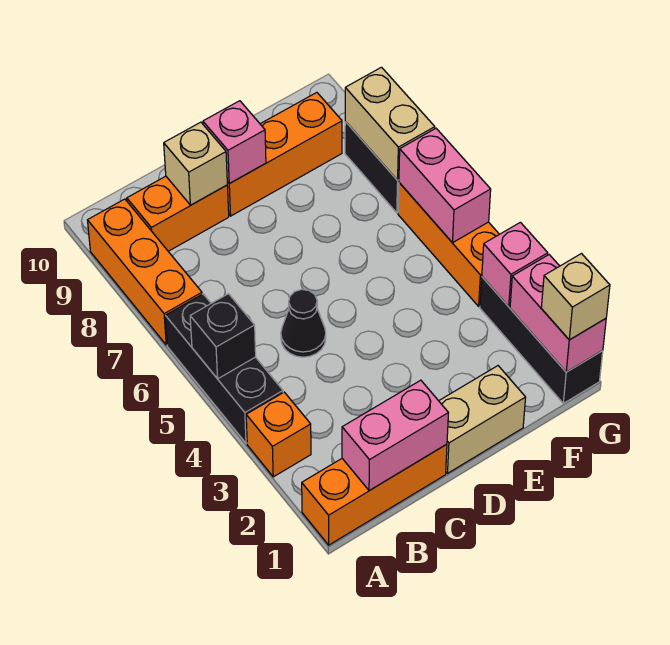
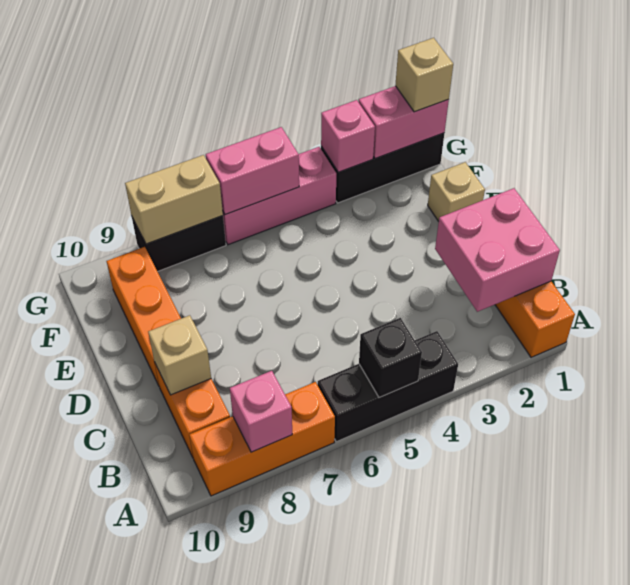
orange 1x1 brick [246,392,311,477] -> none
pink 1x2 brick [342,380,448,491] -> pink 2x2 brick [435,188,560,312]
black 1x1 cone [281,289,326,357] -> none
tan 1x2 brick [439,366,526,473] -> tan 1x1 brick [428,162,485,221]
pink 1x1 brick [203,101,266,184] -> pink 1x1 brick moved to [230,371,292,452]
orange 1x3 brick [398,183,499,306] -> pink 1x3 brick [223,147,336,245]

